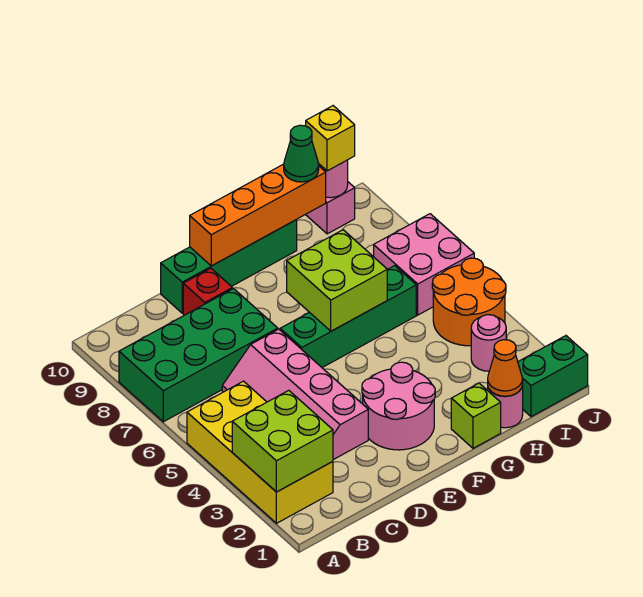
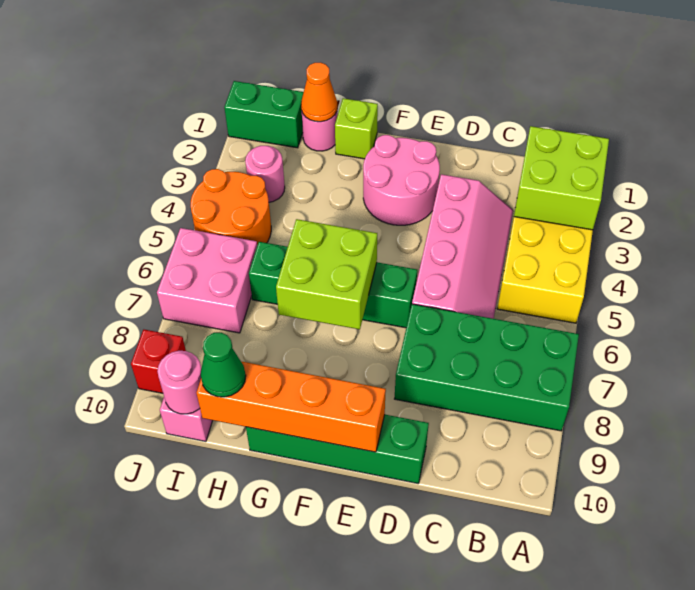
red 1x1 brick [183,268,232,315] -> red 1x1 brick moved to [131,330,186,393]
yellow 1x1 brick [306,106,355,171] -> none

